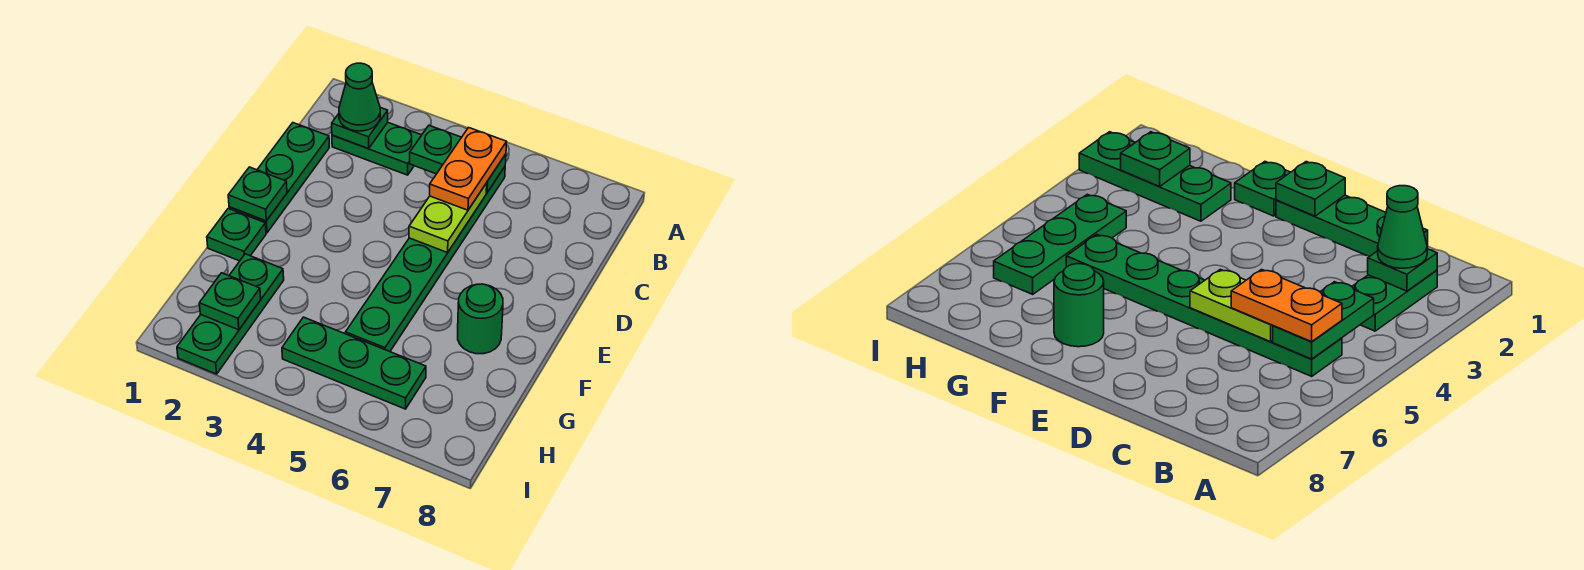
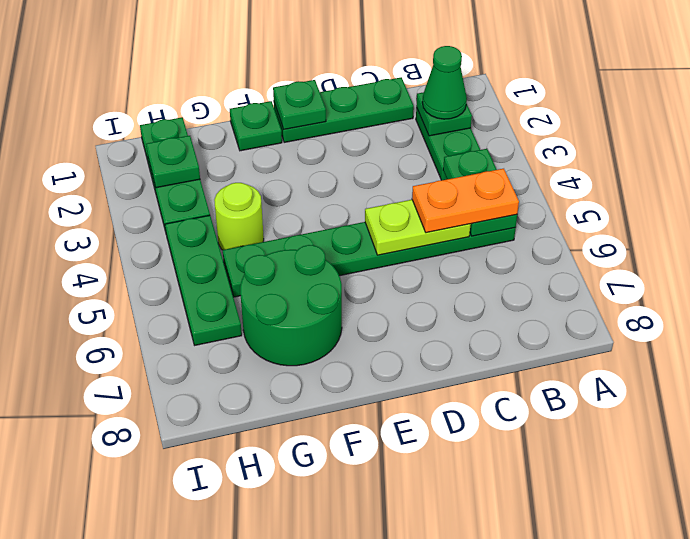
green 1x1 round brick [458,284,503,354] -> green 2x2 round brick [240,245,342,366]
green 1x3 plate [177,254,284,374] -> green 1x3 plate turned to [140,117,210,232]
none -> lime 1x1 round brick [214,183,264,250]

